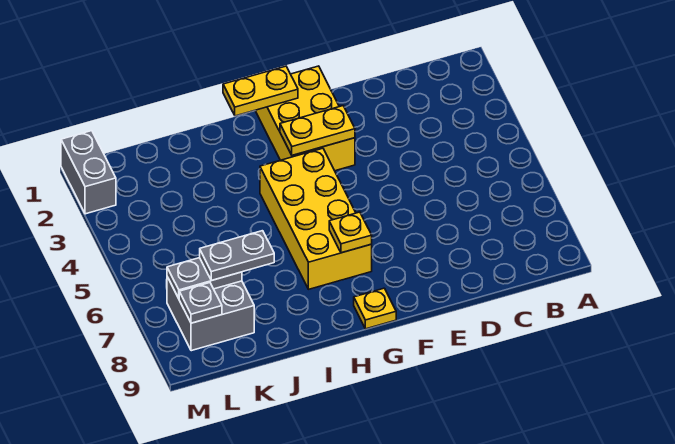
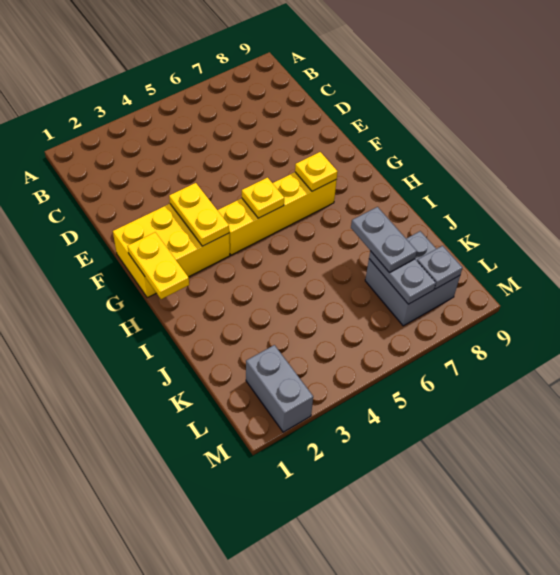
yellow 2x4 brick [260,148,372,289] -> yellow 1x4 brick [218,172,337,255]
yellow 1x1 plate [354,288,396,329] -> yellow 1x1 plate moved to [242,178,284,218]
grey 1x2 brick [61,131,116,214] -> grey 1x2 brick turned to [246,345,313,432]

